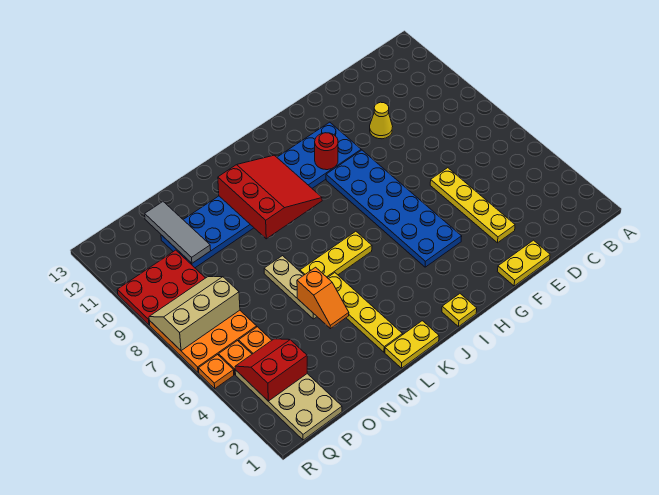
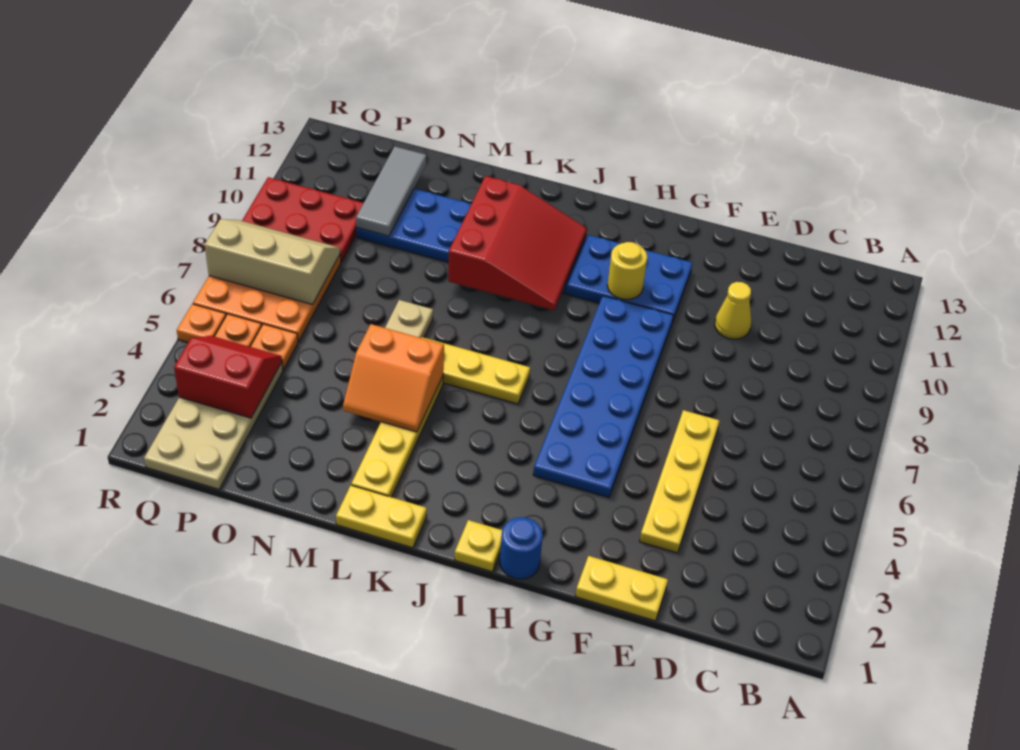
none -> blue 1x1 round brick [500,517,543,579]
red 1x1 round brick [315,133,338,170] -> yellow 1x1 round brick [607,242,647,300]
orange 1x2 slope [297,267,349,329] -> orange 2x2 slope [343,324,444,432]

